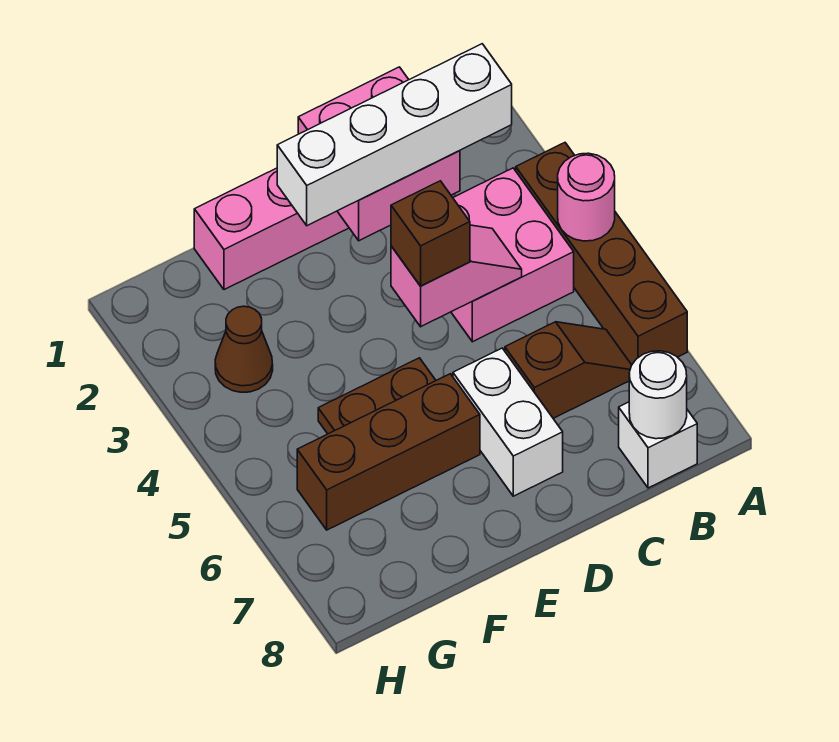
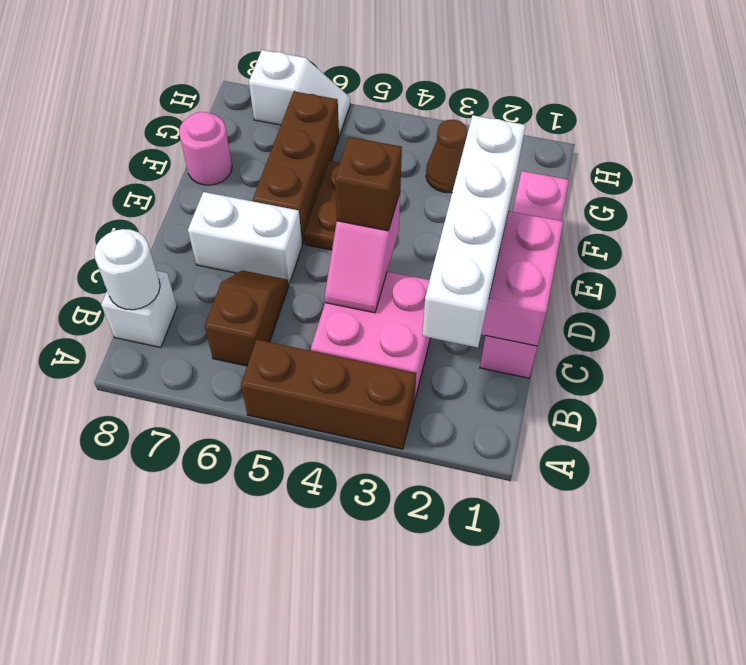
brown 1x4 brick [516,143,687,365] -> brown 1x3 brick [241,340,416,449]
pink 1x1 round brick [558,153,615,241] -> pink 1x1 round brick moved to [179,112,232,185]
brown 1x2 slope [505,322,632,418] -> brown 1x2 slope turned to [205,270,289,366]
none -> white 1x2 slope [249,50,350,136]

